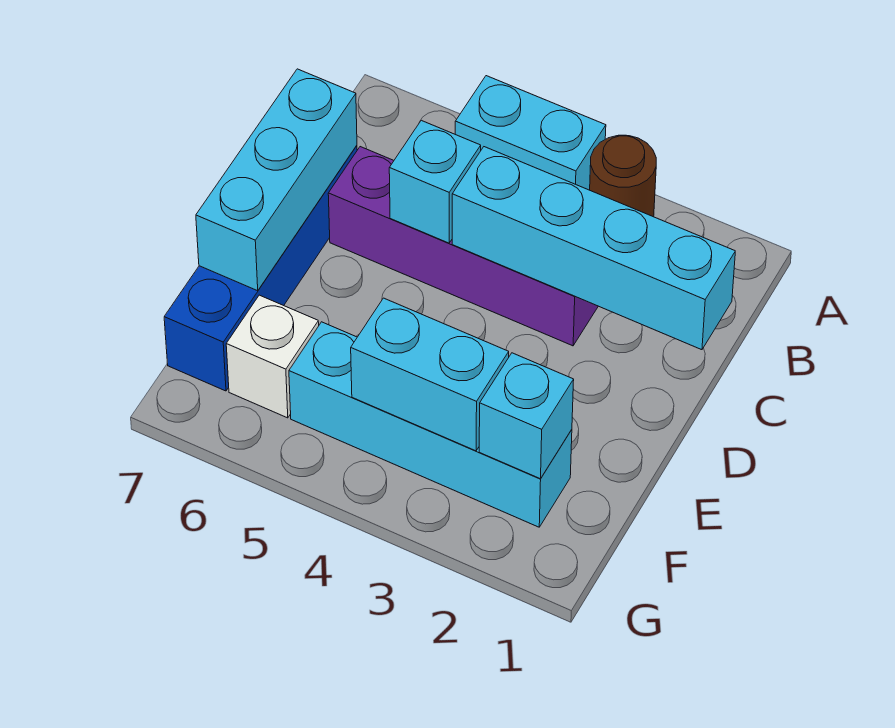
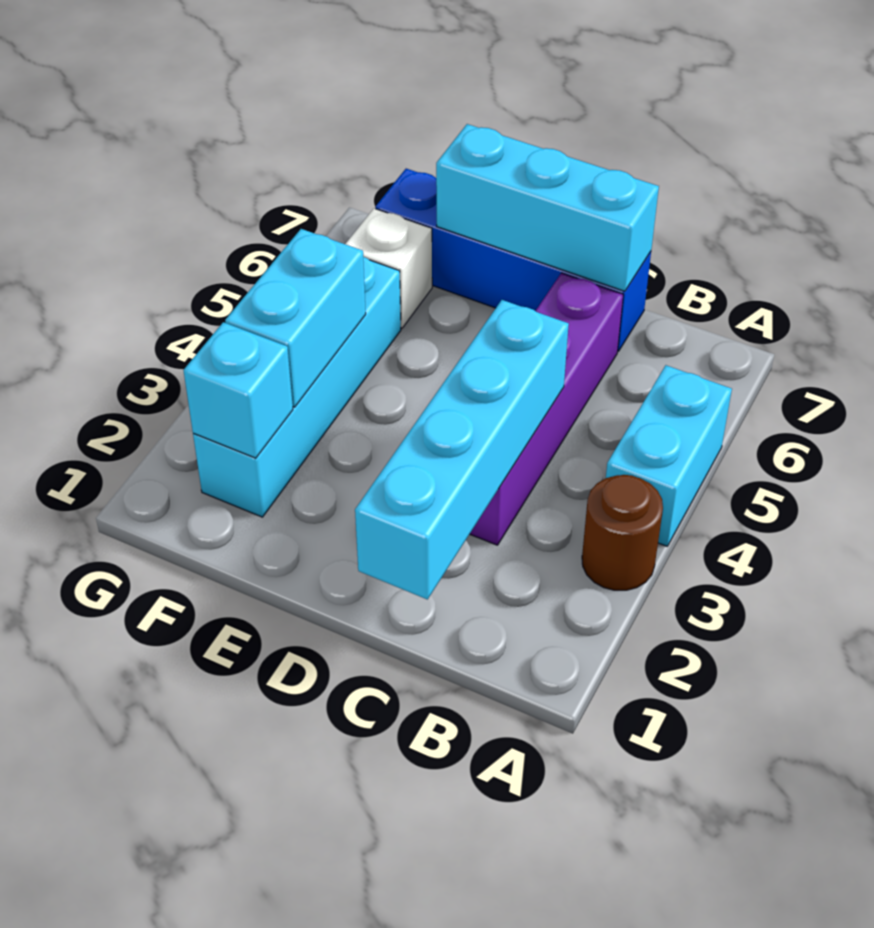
cyan 1x1 brick [389,120,481,243] -> none

